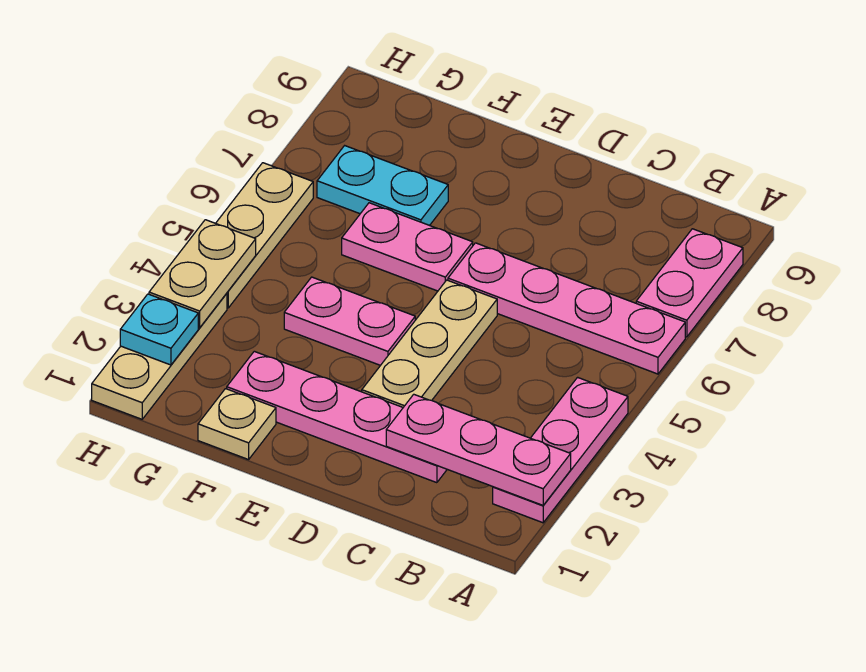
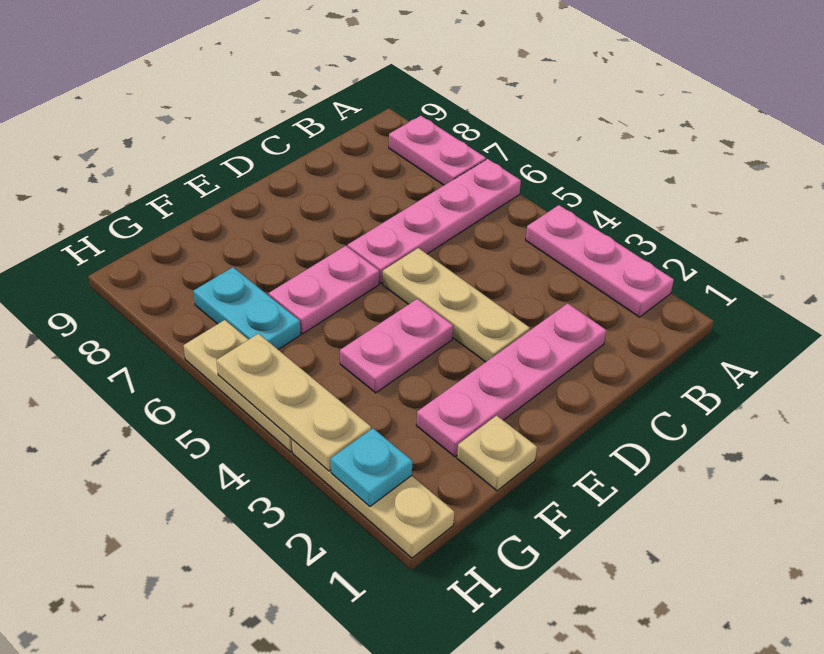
pink 1x3 plate [386,394,571,505] -> none
cyan 1x2 plate [317,146,448,226] -> cyan 1x2 plate turned to [193,267,301,349]
tan 1x2 plate [149,220,256,328] -> tan 1x3 plate [216,334,371,471]

